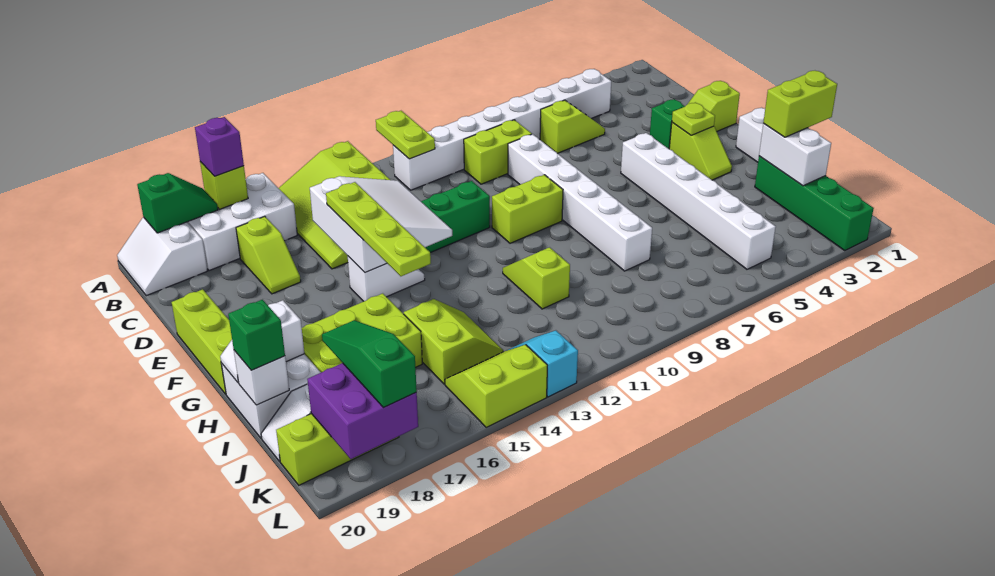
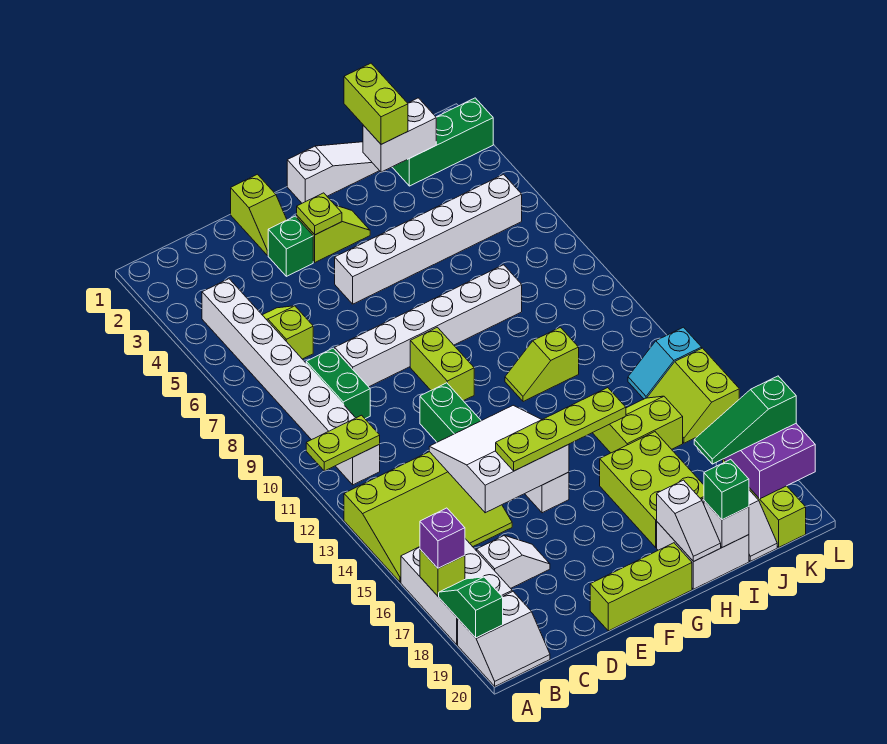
lime 1x2 brick [464,120,532,184] -> green 1x2 brick [306,348,370,419]
lime 1x2 slope [236,216,301,294] -> white 1x2 slope [477,536,550,588]
green 1x4 brick [755,156,874,250] -> green 1x3 brick [392,98,493,186]

